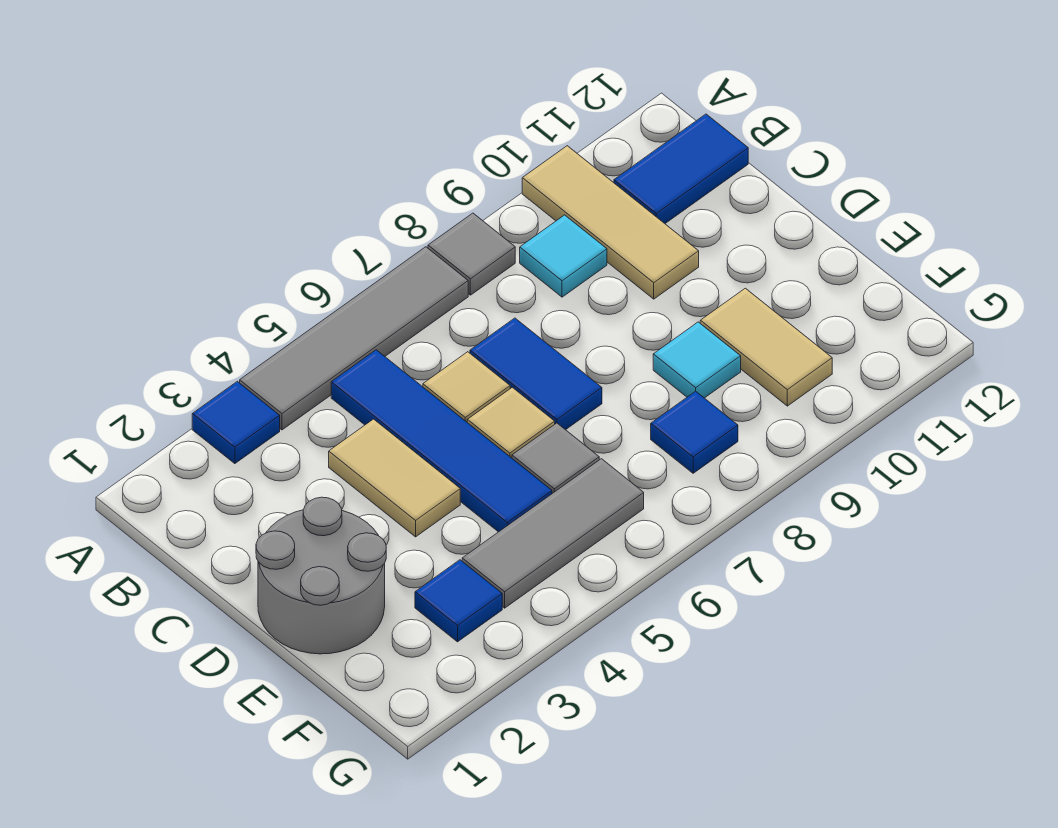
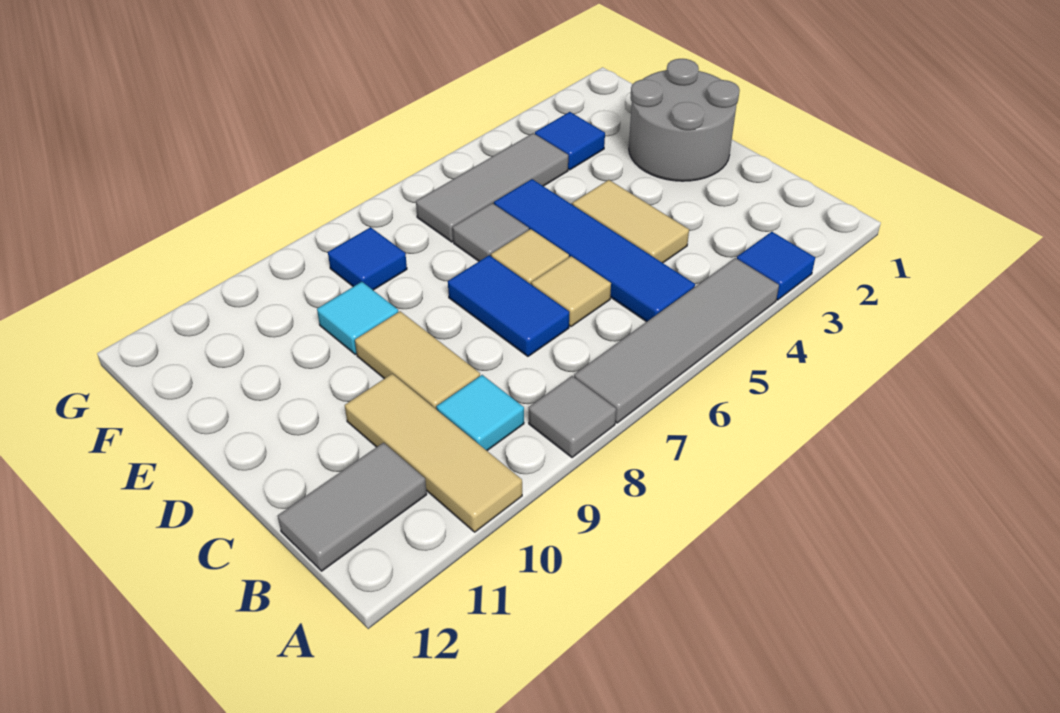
blue 1x2 tile [614,114,748,224] -> grey 1x2 tile [278,443,427,571]
tan 1x2 tile [700,288,832,406] -> tan 1x2 tile moved to [355,311,480,410]

